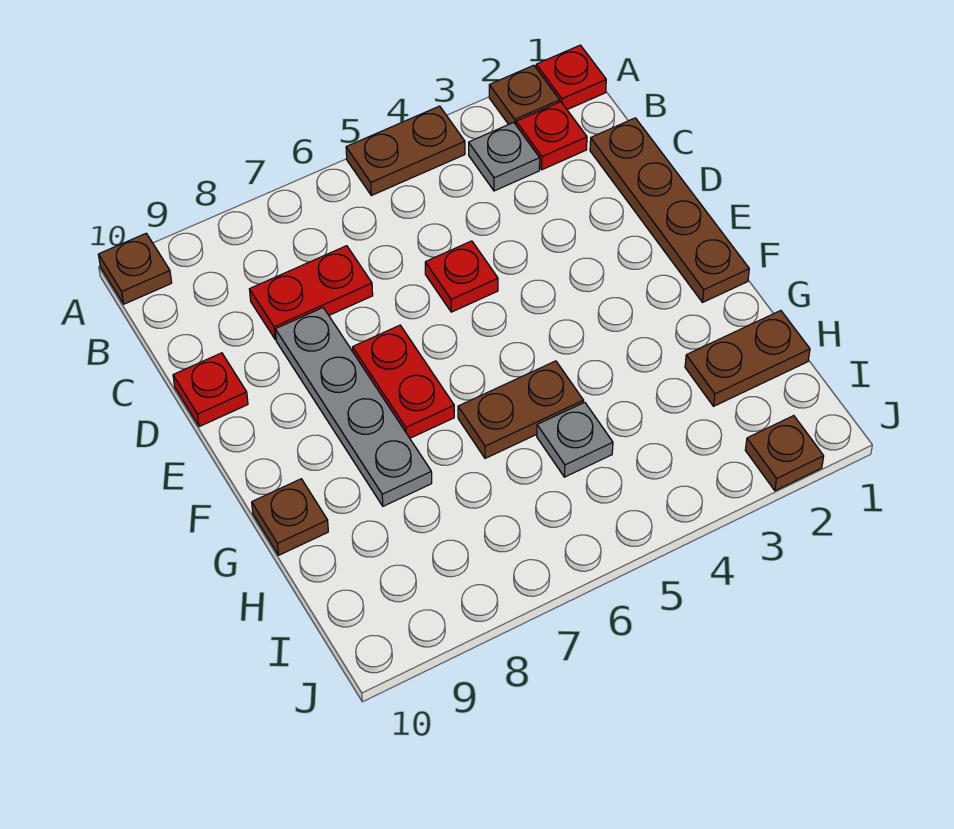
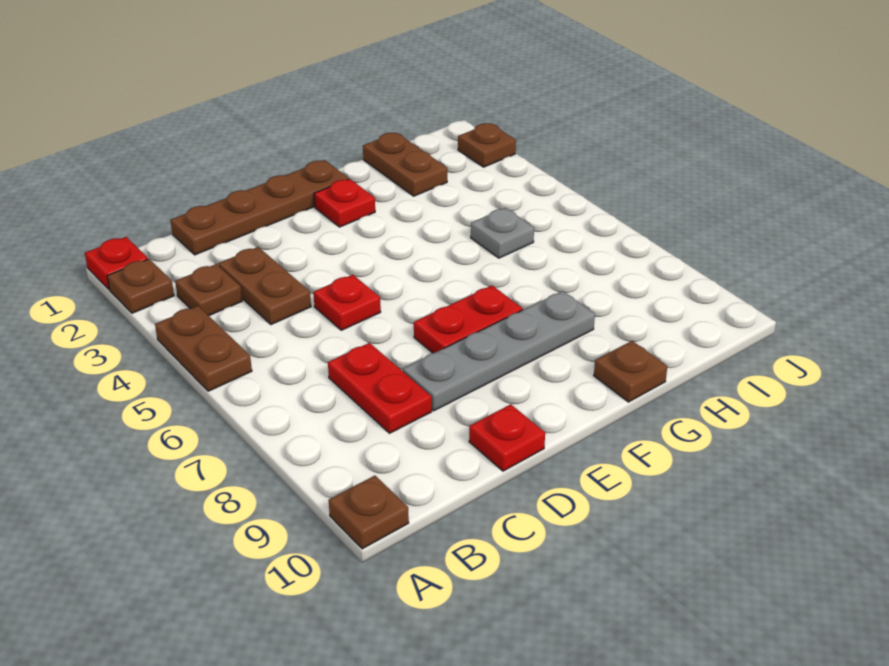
red 1x1 plate [516,102,587,170] -> red 1x1 plate moved to [314,179,375,227]
grey 1x1 plate [469,122,540,191] -> brown 1x1 plate [175,264,242,316]
brown 1x2 plate [458,361,583,458] -> brown 1x2 plate moved to [218,247,311,325]

